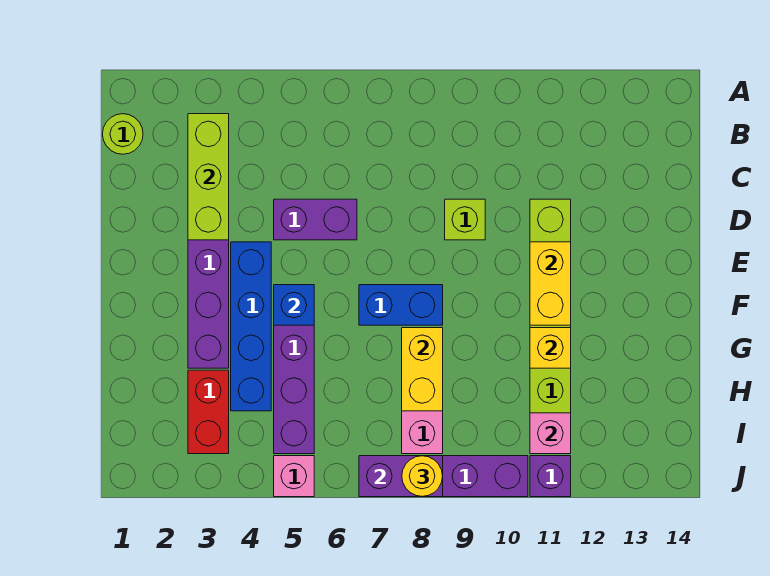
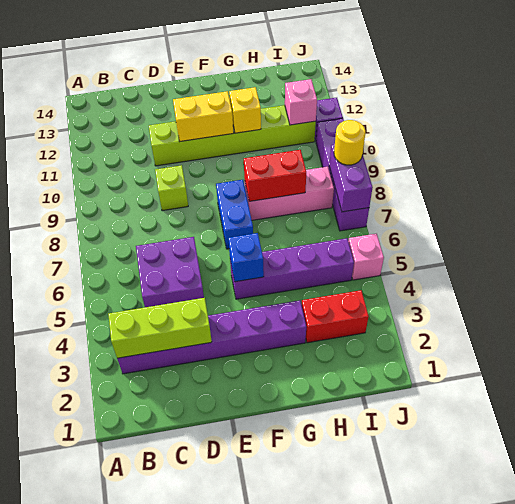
lime 1x1 round brick [103,114,143,154] -> none
purple 1x2 brick [274,199,357,240] -> purple 2x2 brick [136,237,204,307]
blue 1x4 brick [231,242,271,411] -> none
yellow 1x2 brick [402,328,443,411] -> red 1x2 brick [244,150,306,201]

